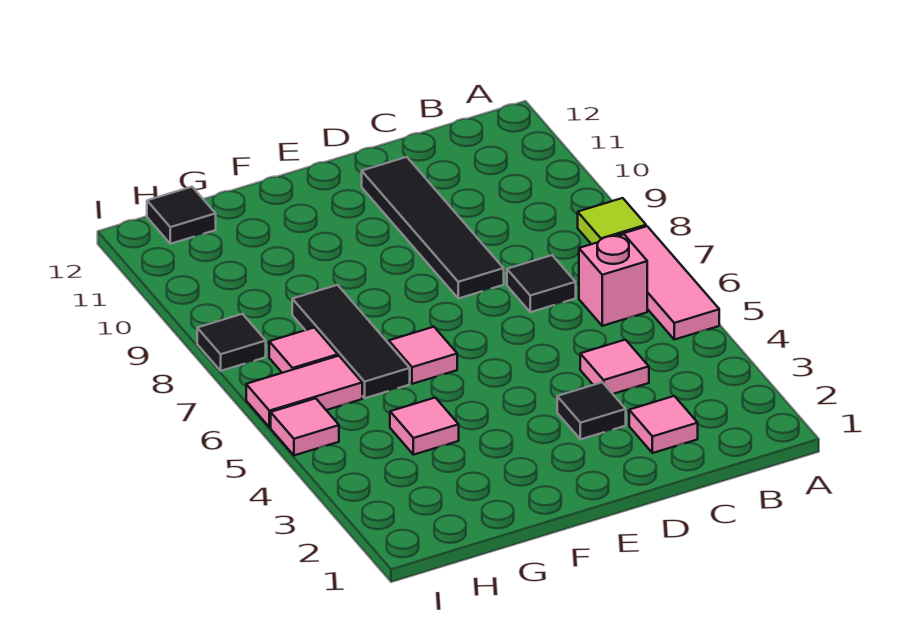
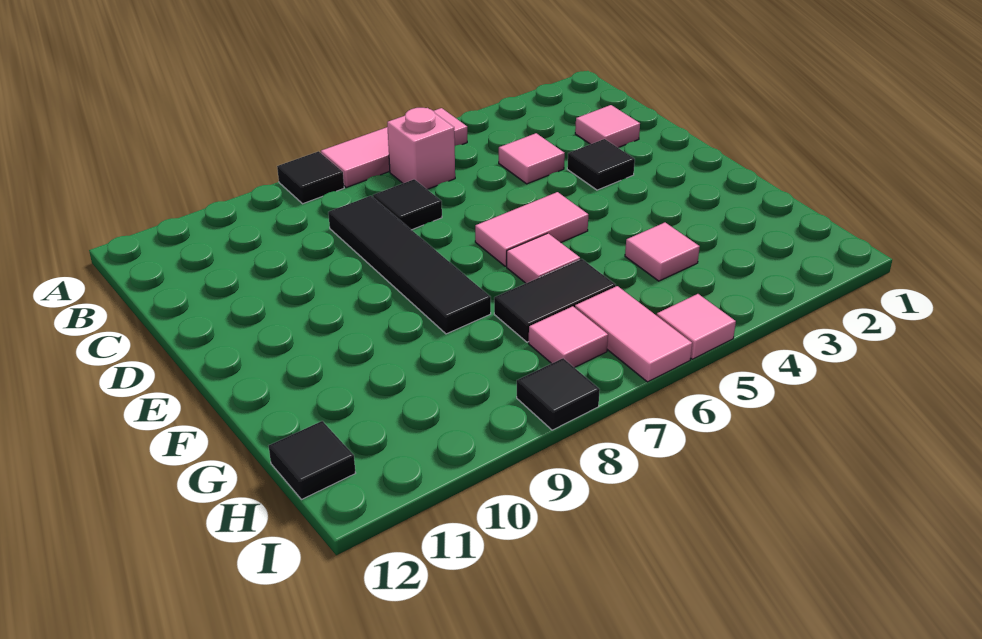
lime 1x1 tile [578,198,646,244] -> black 1x1 tile [277,151,344,204]
black 1x4 tile [362,157,504,299] -> black 1x4 tile turned to [328,196,491,334]
none -> pink 1x2 tile [475,192,588,266]
black 1x3 tile [292,285,410,398] -> black 1x2 tile [494,259,616,342]

